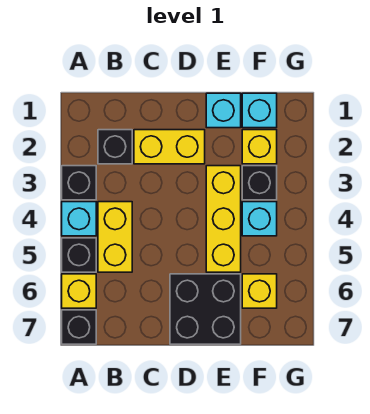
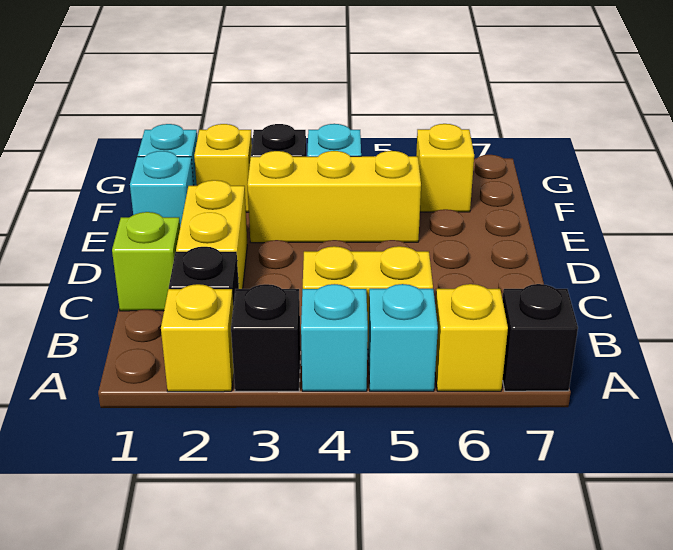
none -> yellow 1x1 brick [161,284,234,392]
black 1x1 brick [62,238,96,272] -> cyan 1x1 brick [368,284,438,391]
none -> lime 1x1 brick [112,212,180,311]
black 2x2 brick [170,274,241,344] -> none

